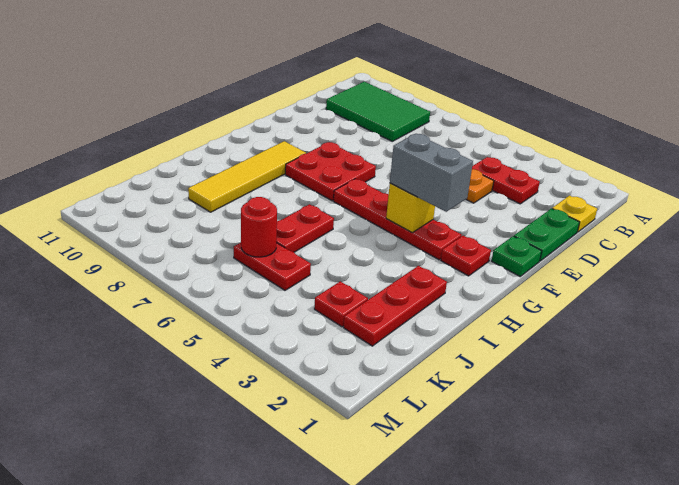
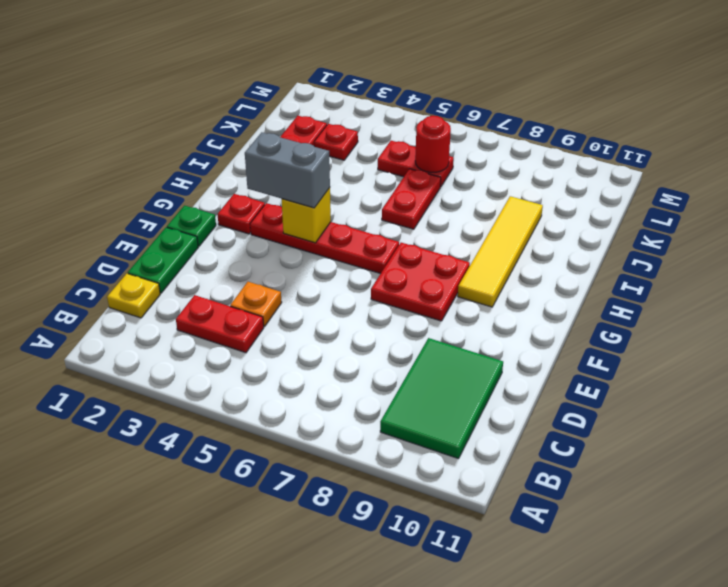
green 2x3 tile [326,82,430,141] -> green 2x3 tile turned to [380,338,503,459]

